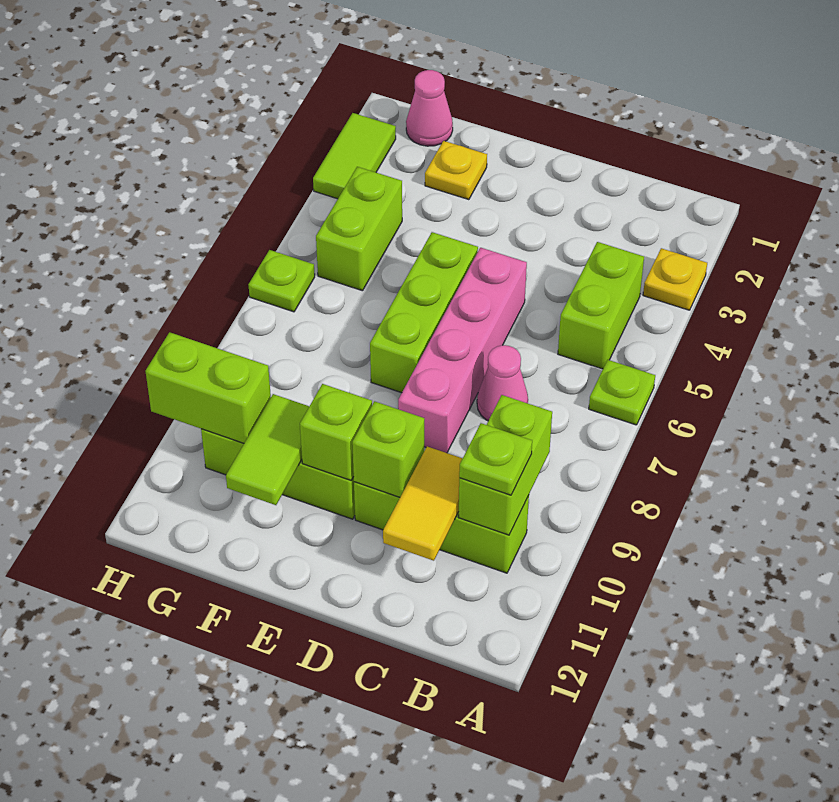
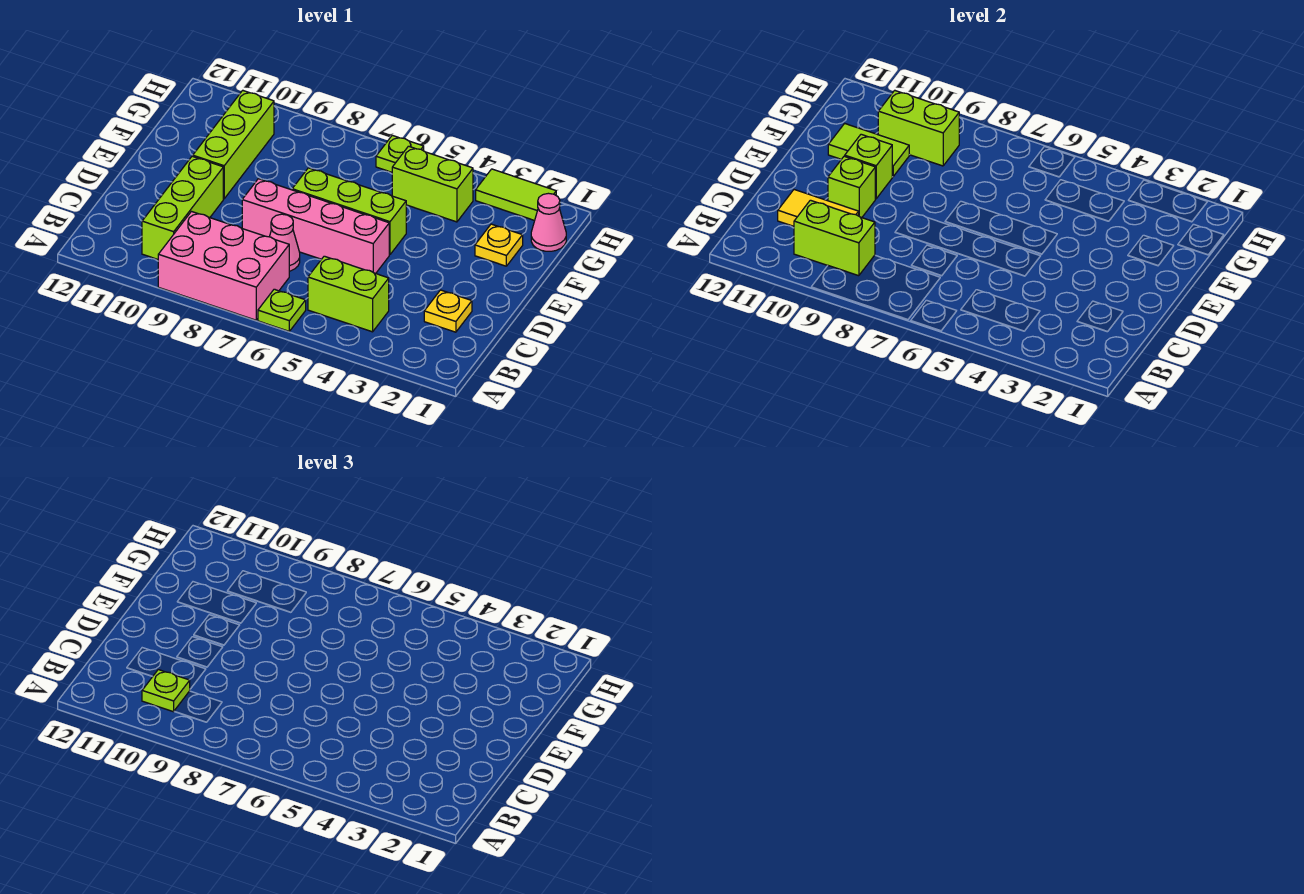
yellow 1x1 plate [643,248,707,310] -> yellow 1x1 plate moved to [424,290,472,332]
none -> pink 2x3 brick [158,212,289,320]
lime 1x2 brick [145,332,271,443] -> lime 1x2 brick turned to [878,90,959,166]

